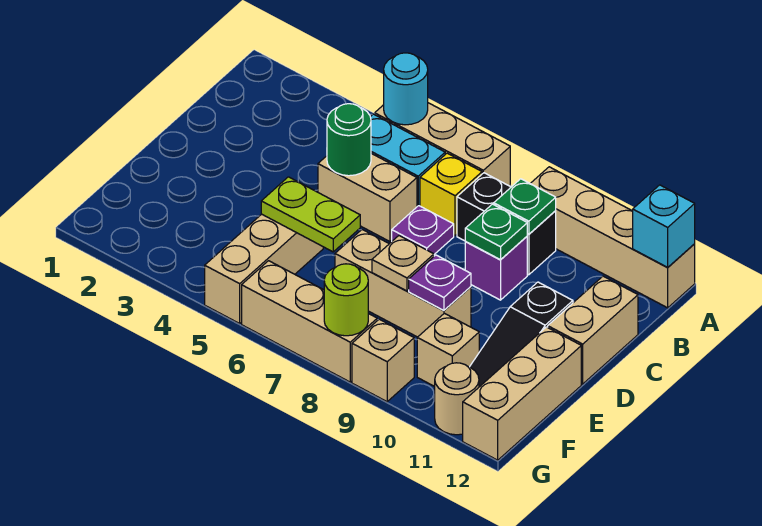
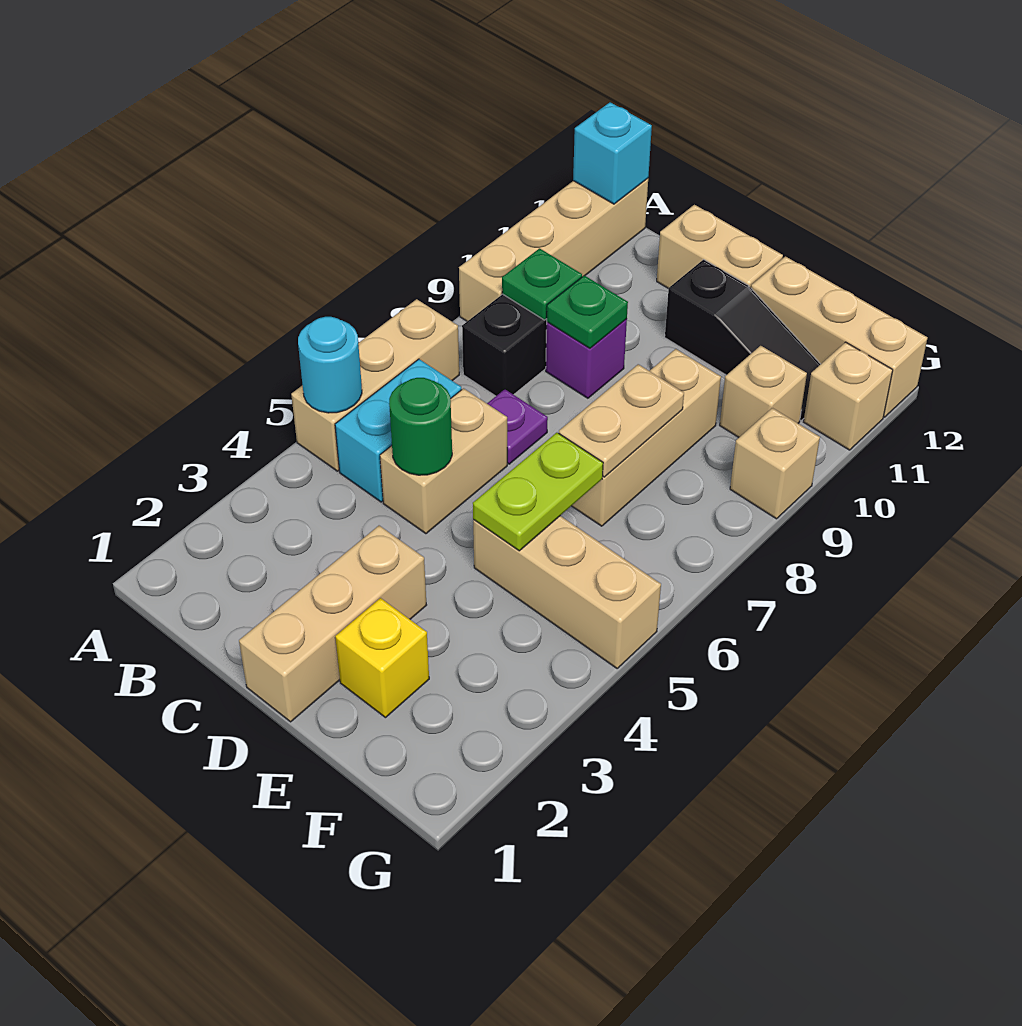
yellow 1x1 brick [420,153,482,236] -> yellow 1x1 brick moved to [335,598,429,718]
tan 1x1 plate [372,236,434,291] -> tan 1x2 plate [559,364,684,477]
purple 1x1 plate [409,255,471,310] -> none
tan 1x3 brick [242,261,377,382] -> tan 1x3 brick moved to [239,526,426,722]
lime 1x1 round brick [324,264,368,336] -> none
tan 1x1 round brick [435,363,479,435] -> tan 1x1 brick [804,342,893,450]

